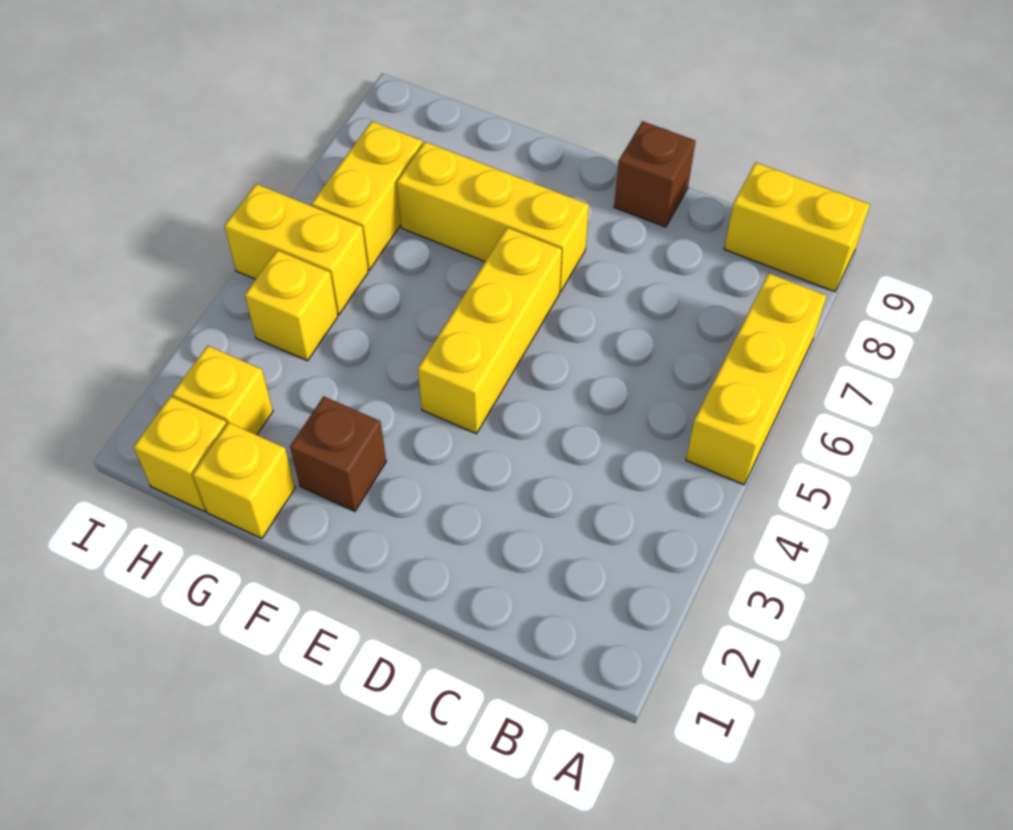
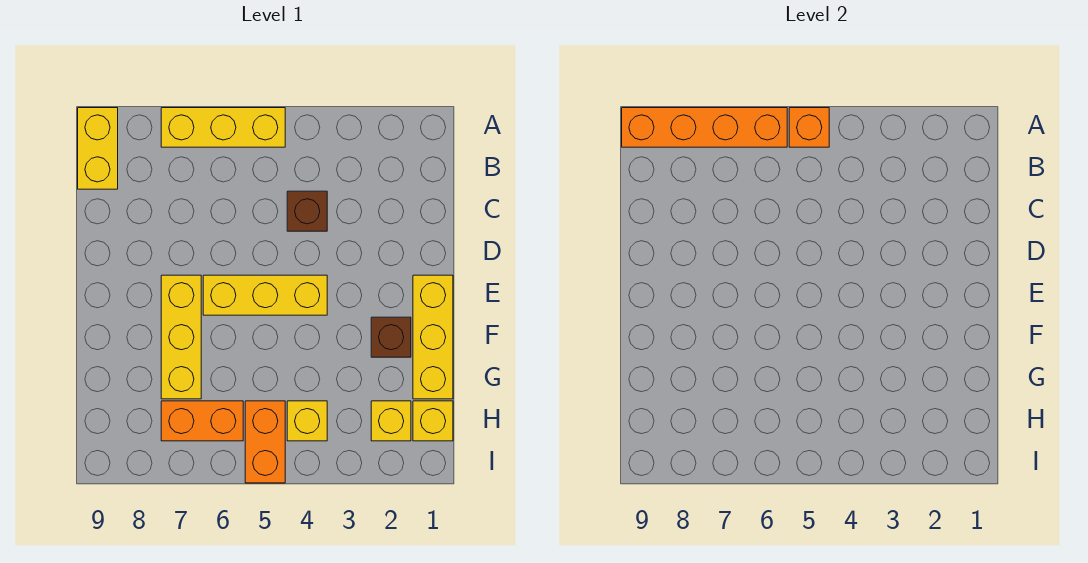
none -> orange 1x1 brick [789,108,829,147]
none -> orange 1x4 brick [622,108,787,147]
brown 1x1 brick [614,121,695,227] -> brown 1x1 brick moved to [287,191,327,231]
yellow 1x1 brick [193,423,295,538] -> yellow 1x3 brick [413,275,453,399]
yellow 1x2 brick [225,184,368,314] -> orange 1x2 brick [245,401,285,483]
yellow 1x2 brick [312,122,423,270] -> orange 1x2 brick [161,401,243,441]

